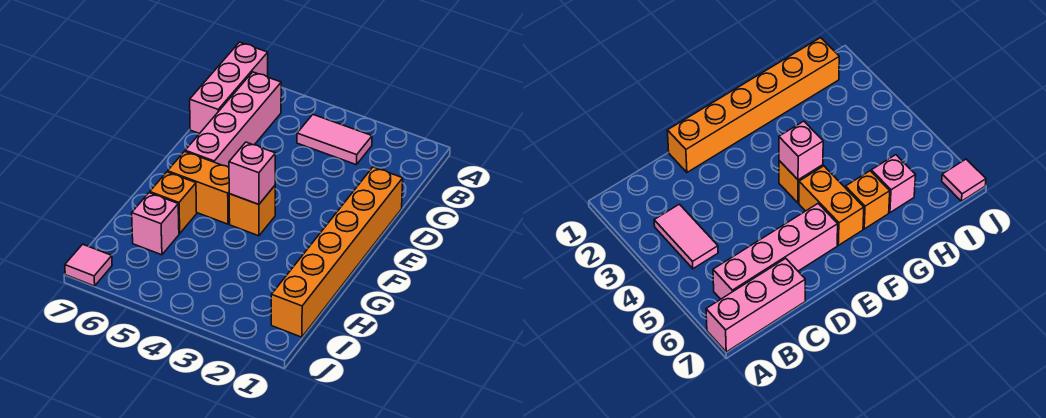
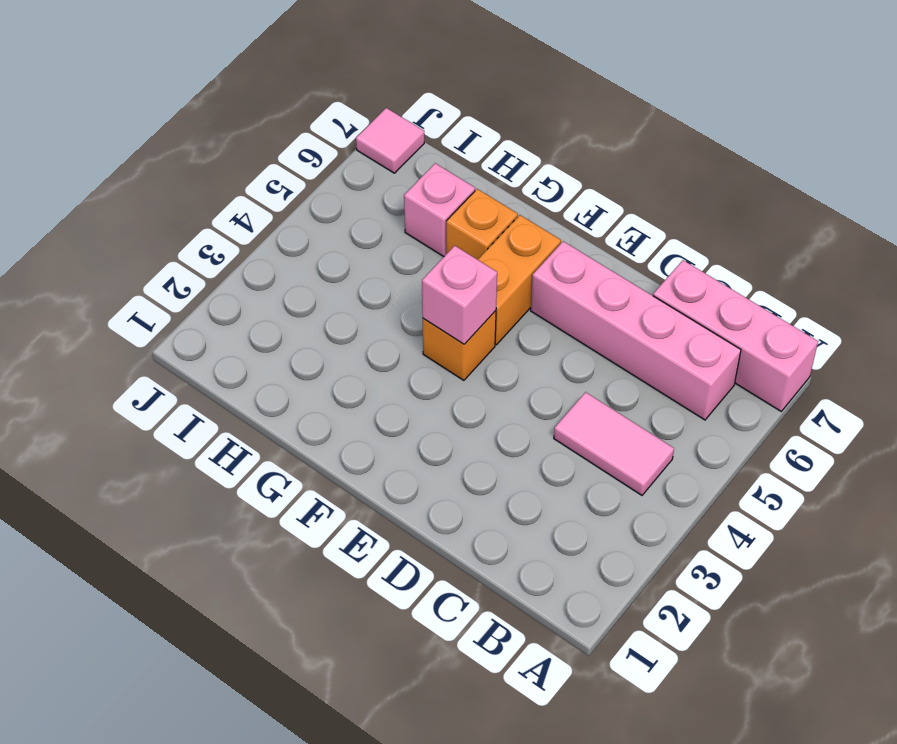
pink 1x2 tile [297,115,372,165] -> pink 1x2 tile turned to [554,392,674,495]
orange 1x6 brick [271,167,403,337] -> none

